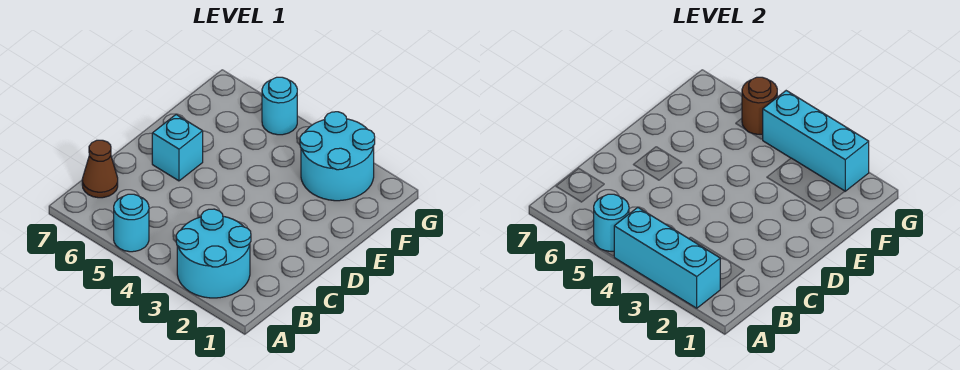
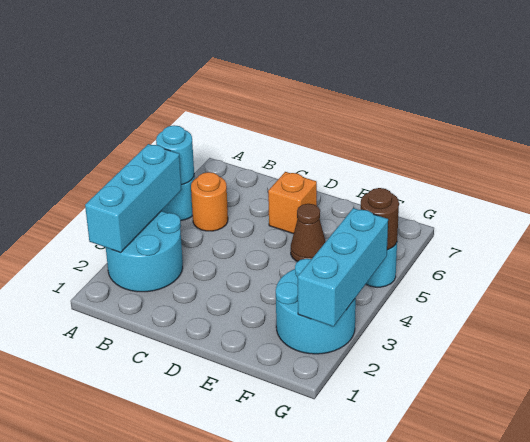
none -> orange 1x1 round brick [191,172,228,231]
brown 1x1 cone [82,140,118,198] -> brown 1x1 cone moved to [291,204,326,262]
cyan 1x1 brick [152,115,203,181] -> orange 1x1 brick [268,172,317,234]

